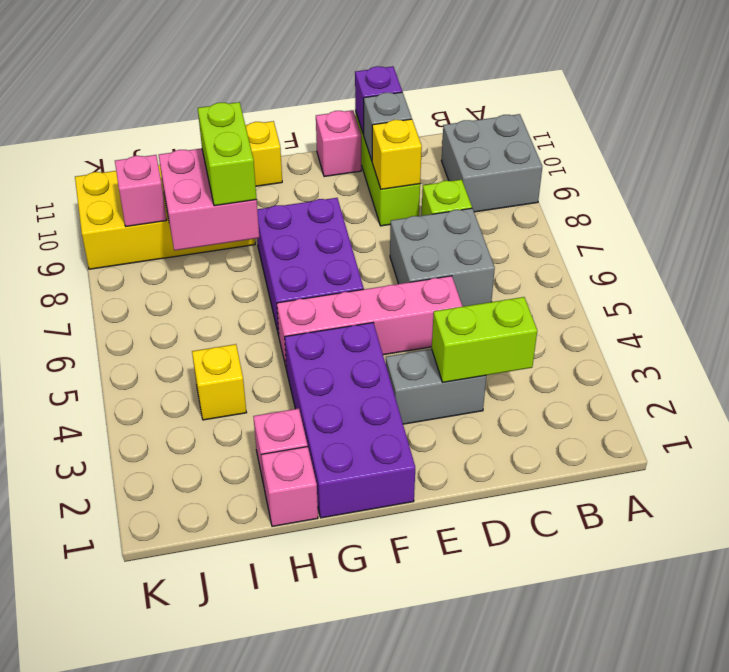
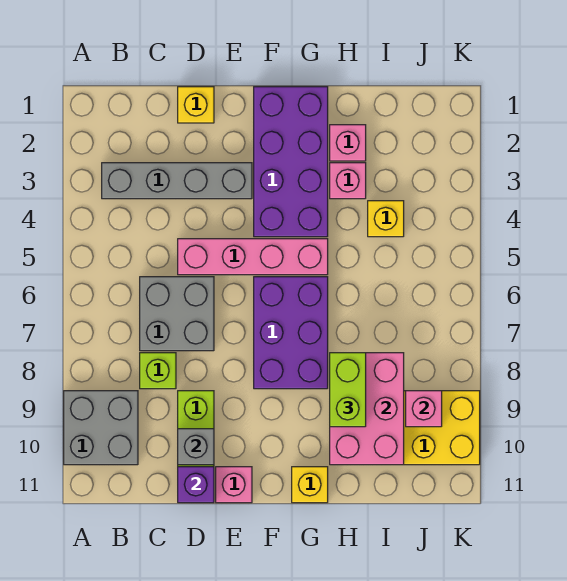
lime 1x2 brick [432,297,537,382] -> none
grey 1x2 brick [386,349,486,424] -> grey 1x4 brick [102,163,252,199]
yellow 1x1 brick [372,119,422,189] -> yellow 1x1 brick moved to [178,87,214,123]
pink 1x1 brick [261,447,318,526] -> pink 1x1 brick moved to [330,163,366,199]
pink 2x2 brick [159,148,259,251] -> pink 2x3 brick [330,353,404,465]

